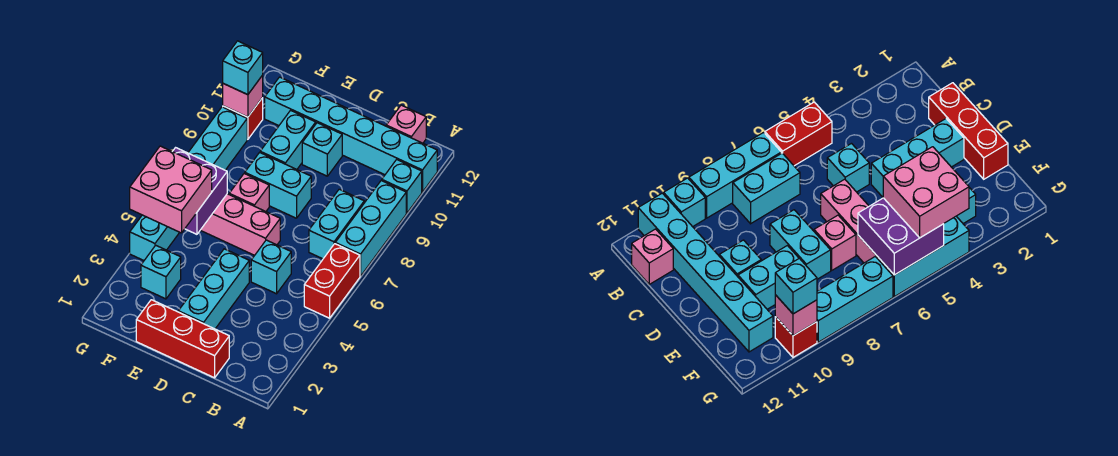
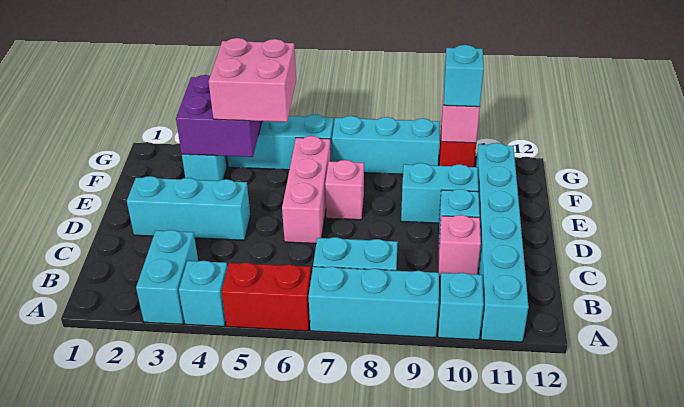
pink 1x1 brick [386,105,426,143] -> pink 1x1 brick moved to [439,215,481,277]
red 1x3 brick [136,300,229,378] -> none
cyan 1x1 brick [251,240,291,294] -> cyan 1x1 brick moved to [179,261,228,326]
cyan 1x2 brick [245,152,311,218] -> cyan 1x2 brick moved to [136,230,198,324]
purple 2x2 brick [172,148,227,234] -> purple 2x2 brick moved to [176,75,262,157]

